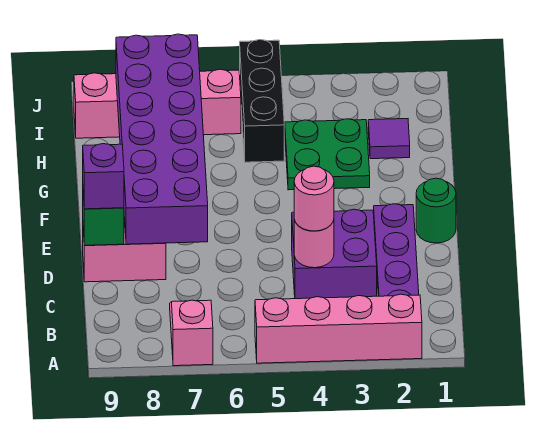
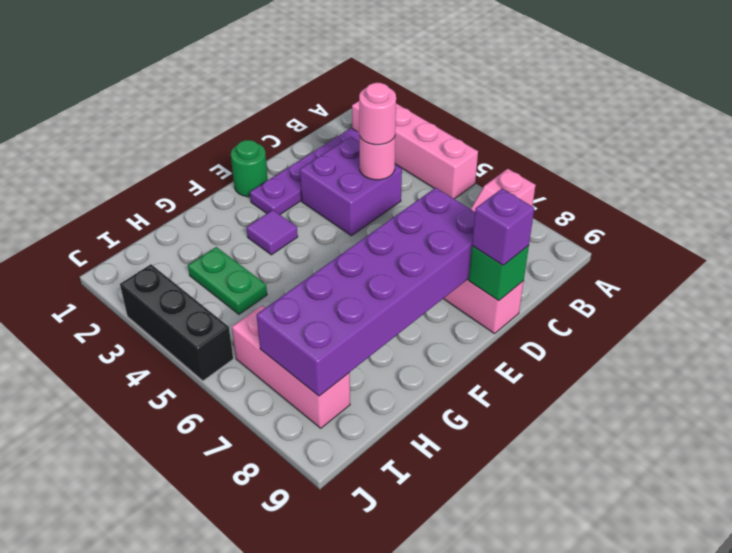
green 2x2 plate [285,119,370,190] -> green 1x2 plate [188,247,267,314]
purple 1x1 tile [368,119,410,159] -> purple 1x1 tile moved to [247,210,298,255]
black 1x3 brick [240,40,284,162] -> black 1x3 brick turned to [120,264,233,381]
pink 1x4 brick [74,69,241,138] -> pink 1x3 brick [232,305,350,428]

